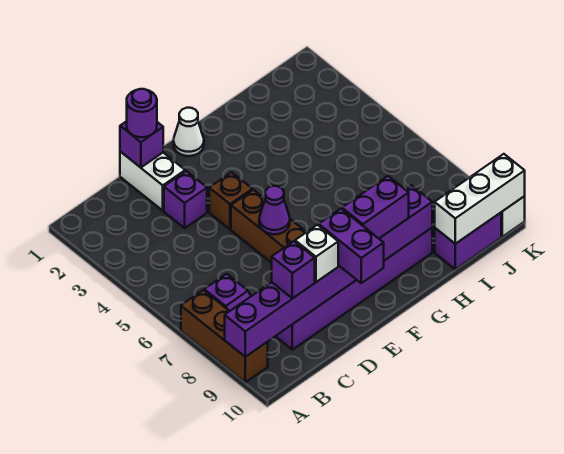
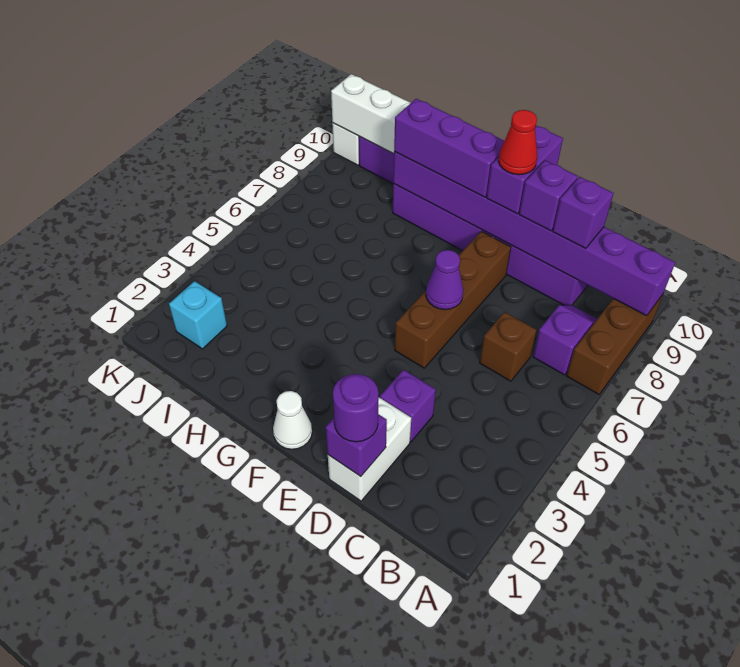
white 1x1 brick [295,225,338,282] -> purple 1x1 brick [519,160,578,231]
brown 1x1 brick [209,172,252,229] -> brown 1x1 brick moved to [480,312,537,381]
none -> red 1x1 cone [499,110,537,175]
purple 1x2 brick [342,176,409,238] -> purple 1x3 brick [394,99,504,197]
none -> cyan 1x1 brick [169,281,227,349]

